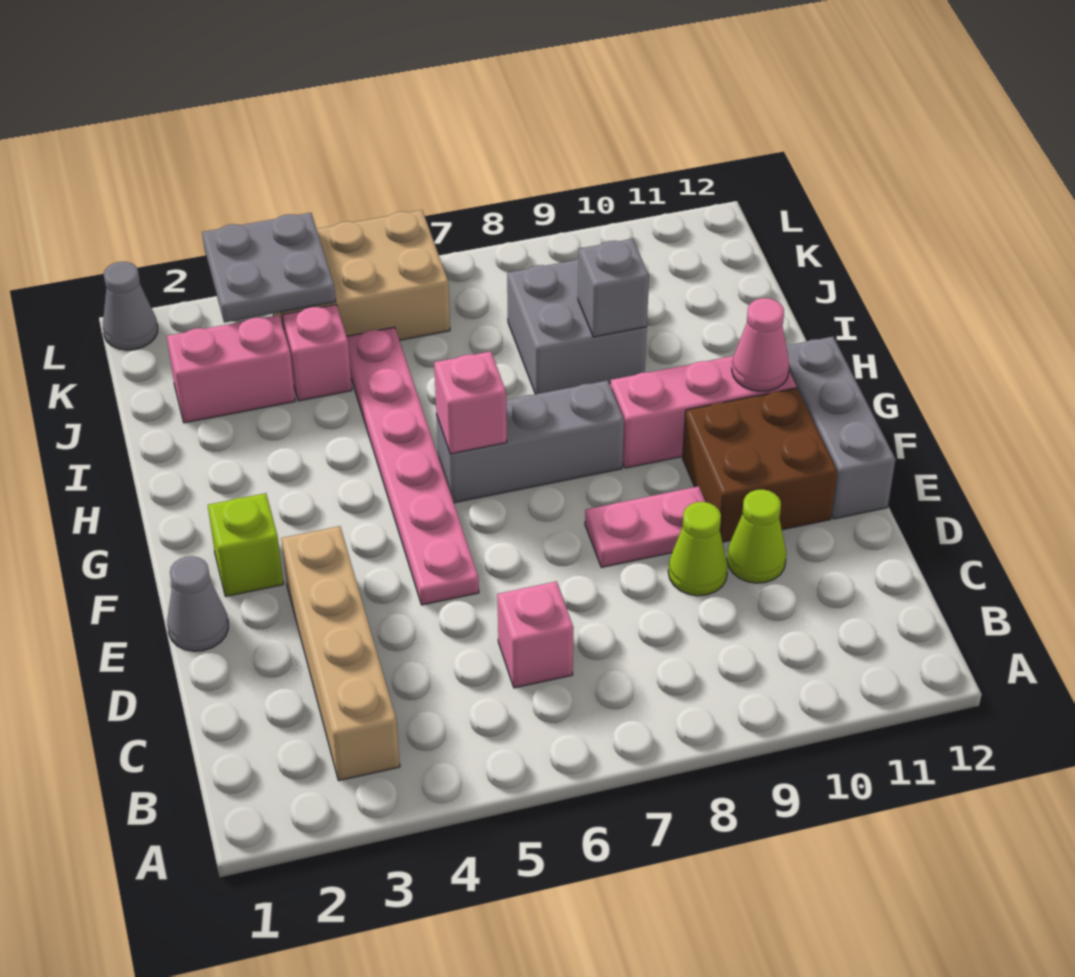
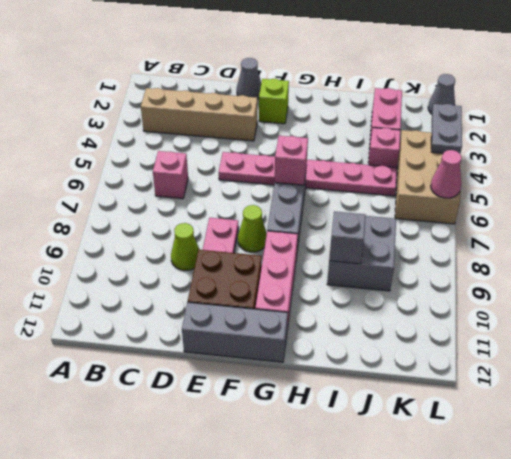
lime 1x1 cone [727,489,786,583] -> lime 1x1 cone moved to [238,205,267,252]
pink 1x1 cone [732,298,789,391] -> pink 1x1 cone moved to [431,150,462,198]
grey 2x2 plate [202,213,336,323] -> grey 1x2 plate [431,104,462,153]

